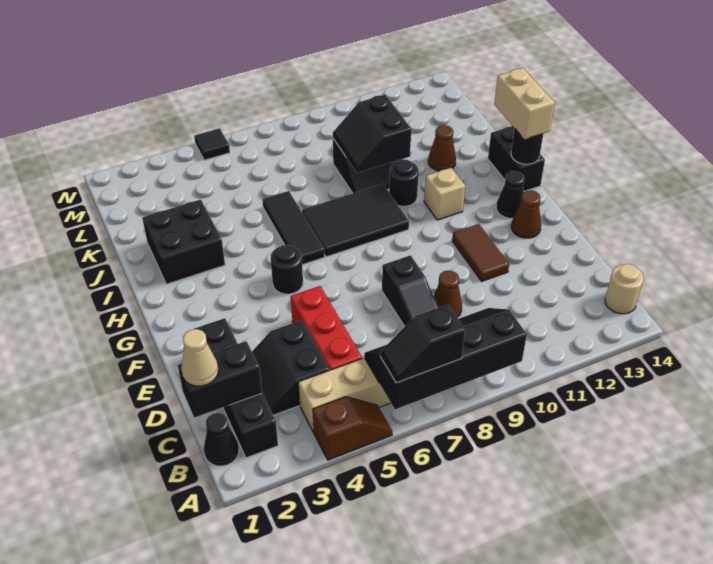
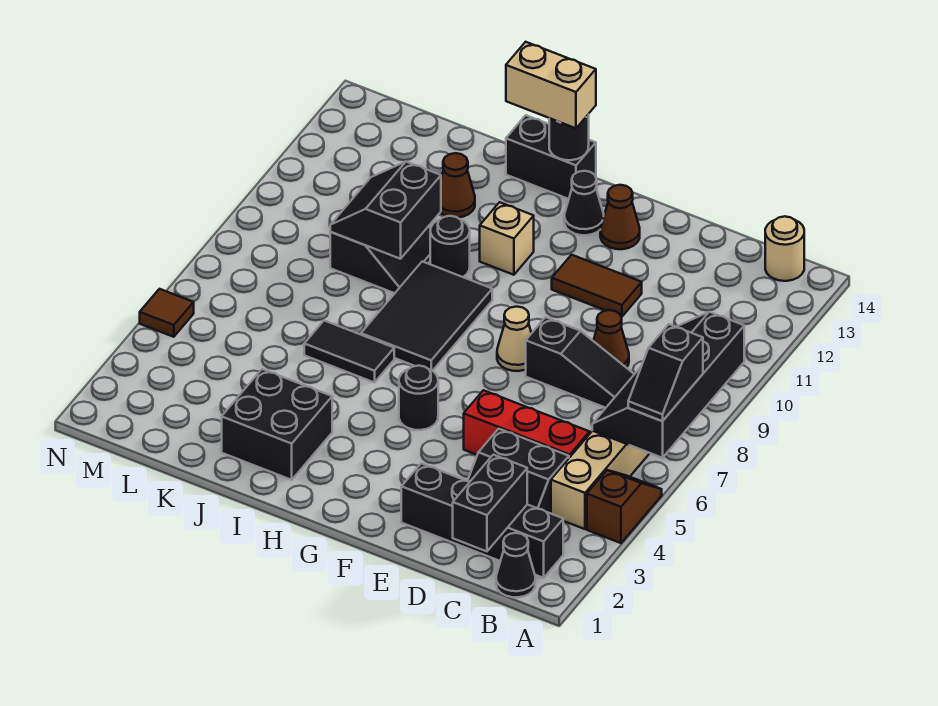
tan 1x1 cone [181,329,218,386] -> tan 1x1 cone moved to [497,307,531,371]
black 1x3 tile [262,191,325,265] -> black 1x2 tile [304,321,394,383]
black 2x2 slope [333,95,411,173] -> black 2x2 slope turned to [330,162,441,259]
black 1x1 tile [194,128,230,160] -> brown 1x1 tile [140,289,194,337]

